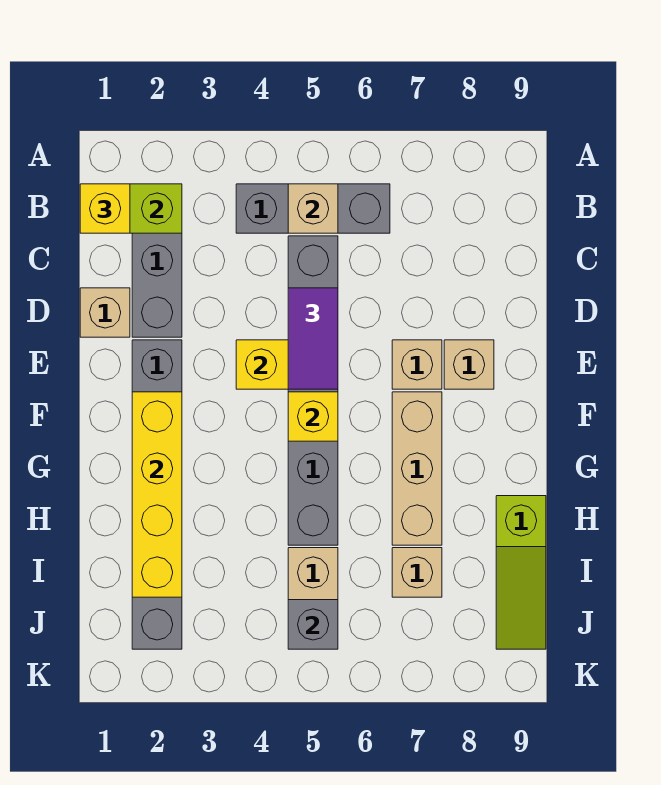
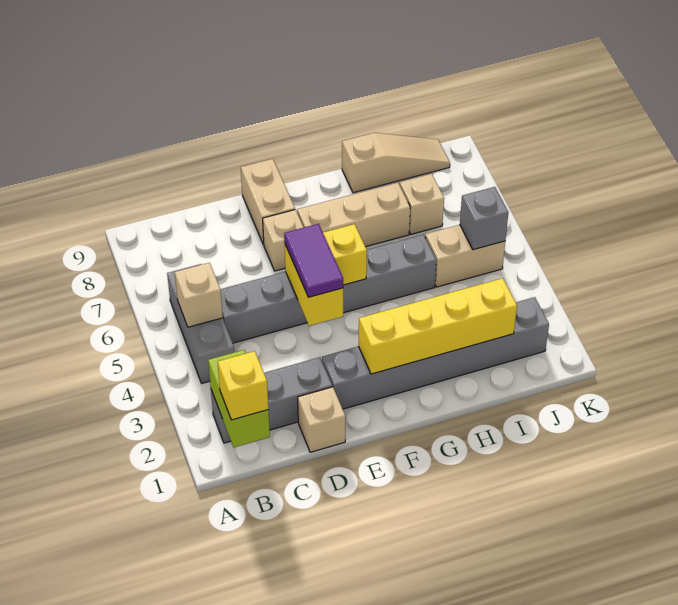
purple 1x2 tile [288,288,338,389] -> purple 1x2 tile turned to [284,224,343,297]
tan 1x1 brick [444,340,494,389] -> tan 1x2 brick [241,159,295,245]
lime 1x3 slope [496,496,546,649] -> tan 1x3 slope [342,133,450,193]

